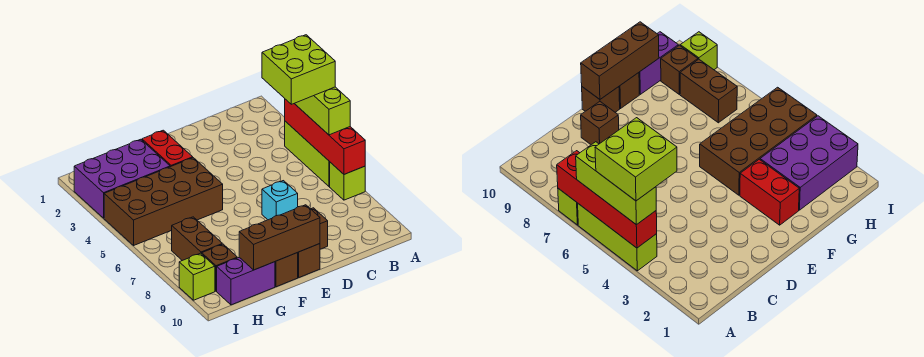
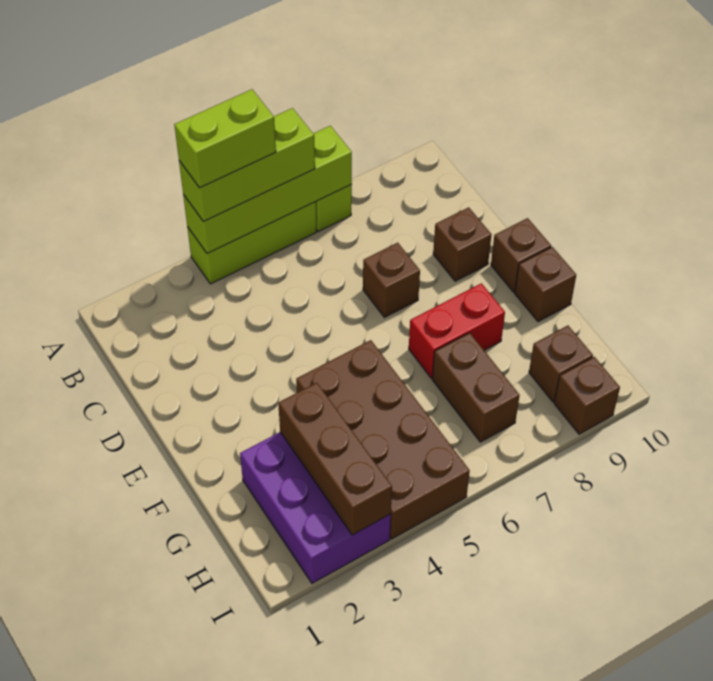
red 1x4 brick [285,99,365,174] -> lime 1x4 brick [183,126,352,254]
lime 2x2 brick [262,35,335,104] -> lime 1x2 brick [174,89,276,188]
cyan 1x1 brick [262,181,298,220] -> brown 1x1 brick [363,243,420,317]
brown 1x3 brick [239,205,320,270] -> brown 1x3 brick moved to [278,383,392,535]
red 1x2 brick [142,130,193,167] -> red 1x2 brick moved to [409,283,505,378]
purple 1x2 brick [217,257,275,305] -> none
brown 1x2 brick [171,217,222,261] -> brown 1x2 brick turned to [432,333,520,442]
lime 1x1 brick [179,253,215,300] -> brown 1x1 brick [554,357,620,434]

